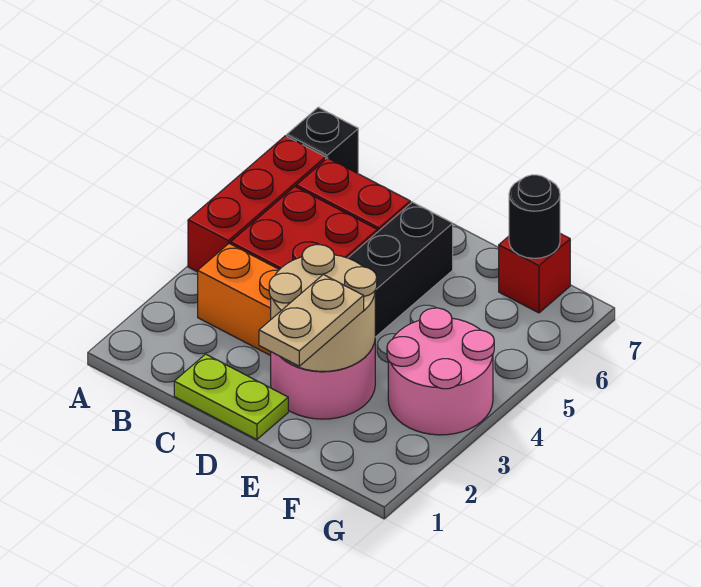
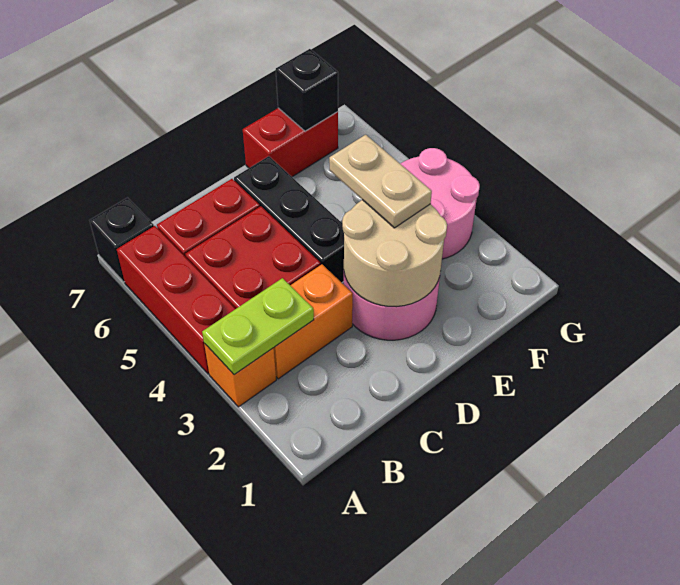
none -> orange 1x1 brick [204,343,276,407]
lime 1x2 plate [174,354,288,440] -> lime 1x2 plate moved to [202,278,314,375]
tan 1x2 plate [259,275,364,366] -> tan 1x2 plate moved to [329,135,432,228]
red 1x1 brick [499,234,570,313] -> red 1x2 brick [243,108,338,177]
black 1x1 round brick [509,175,560,258] -> black 1x1 brick [276,49,338,131]

